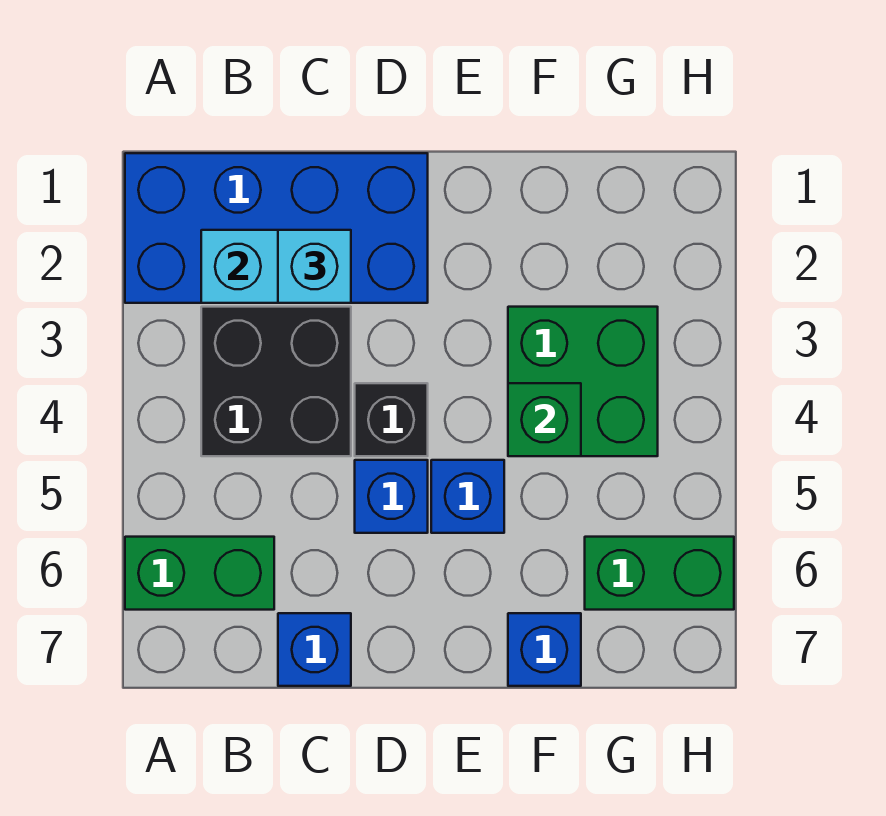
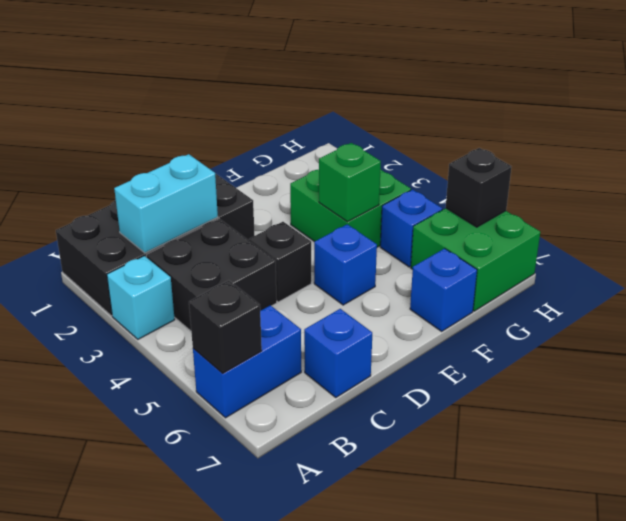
blue 2x4 brick [125,153,428,303] -> black 2x4 brick [56,173,255,316]
green 1x2 brick [125,537,274,610] -> blue 1x2 brick [193,305,301,418]
none -> black 1x1 brick [189,280,262,373]
cyan 1x1 brick [278,230,351,303] -> cyan 1x1 brick moved to [107,256,175,339]
blue 1x1 brick [355,460,428,533] -> blue 1x1 brick moved to [380,190,442,267]
green 1x2 brick [585,537,734,610] -> green 2x2 brick [411,208,540,311]
none -> black 1x1 brick [446,148,511,227]

